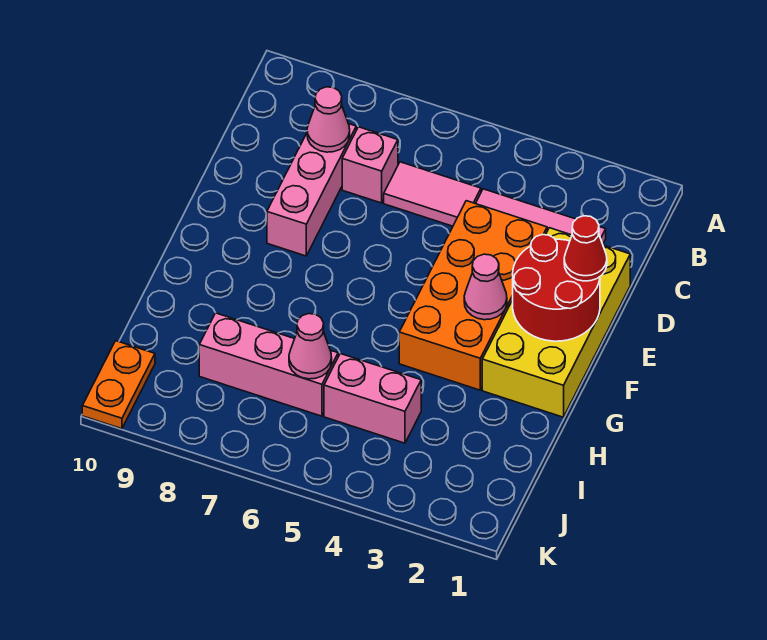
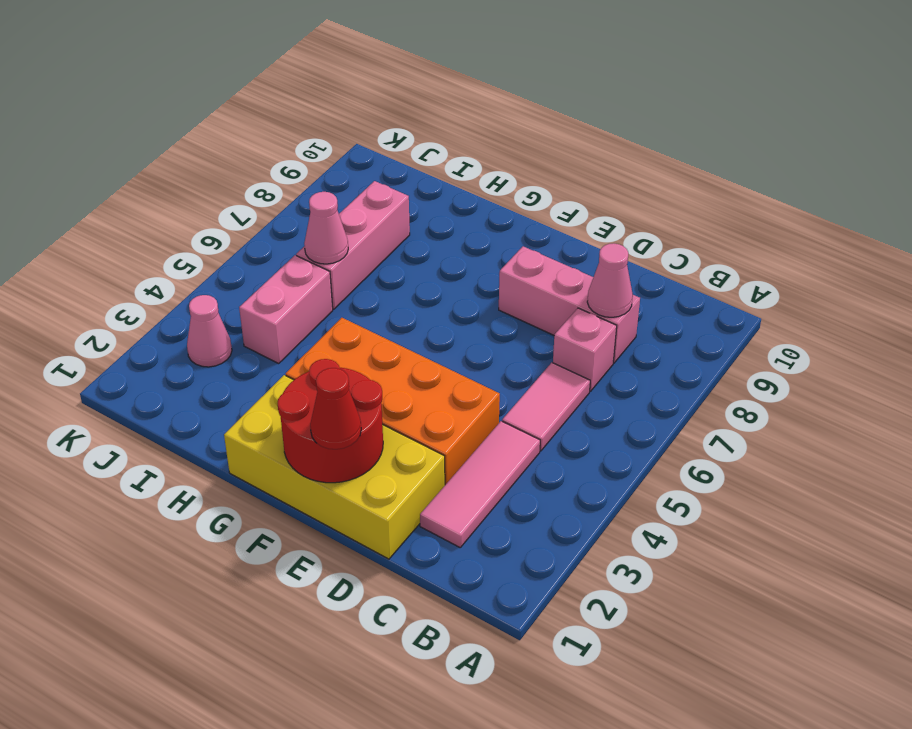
pink 1x1 cone [464,254,507,320] -> pink 1x1 cone moved to [187,295,232,367]
orange 1x2 plate [82,341,155,429] -> none

